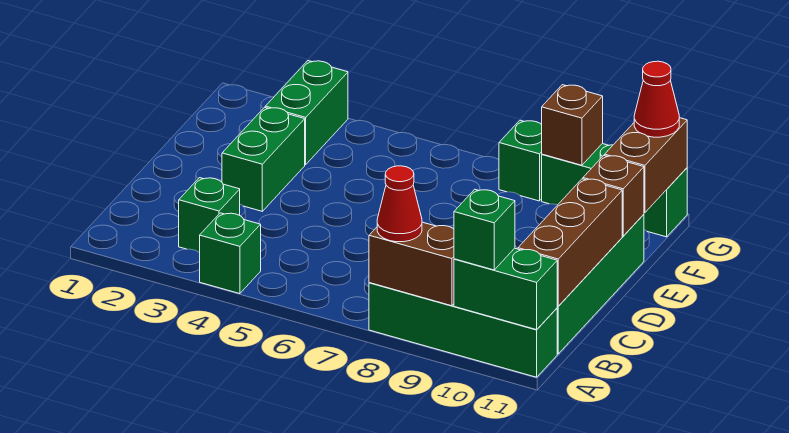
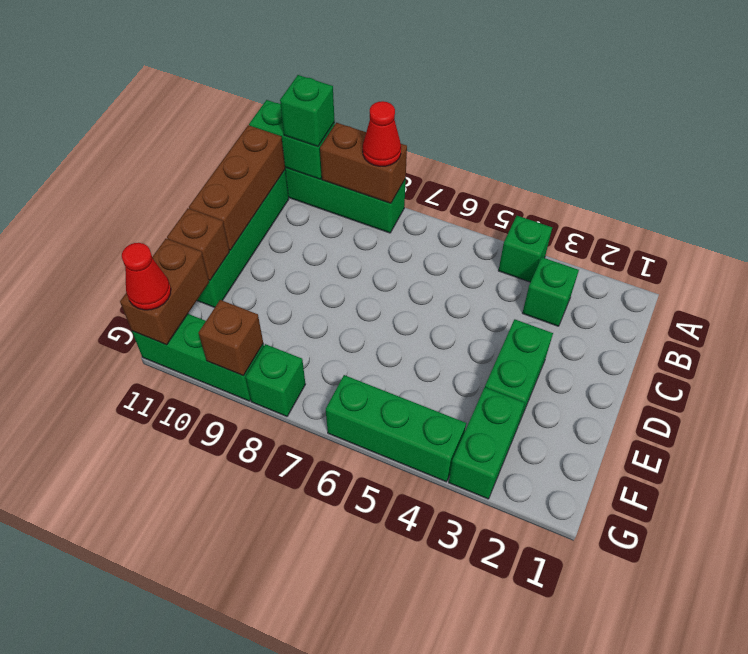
none -> green 1x3 brick [326,375,466,482]

